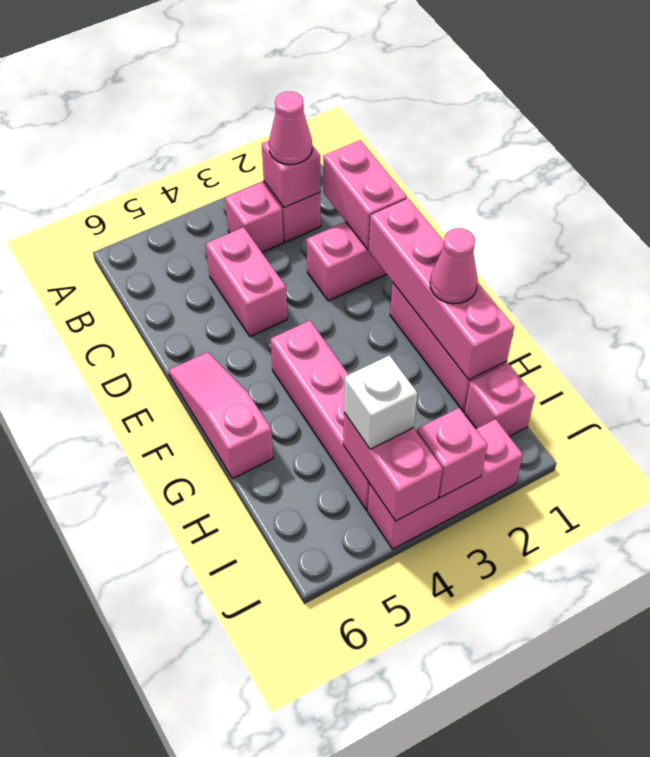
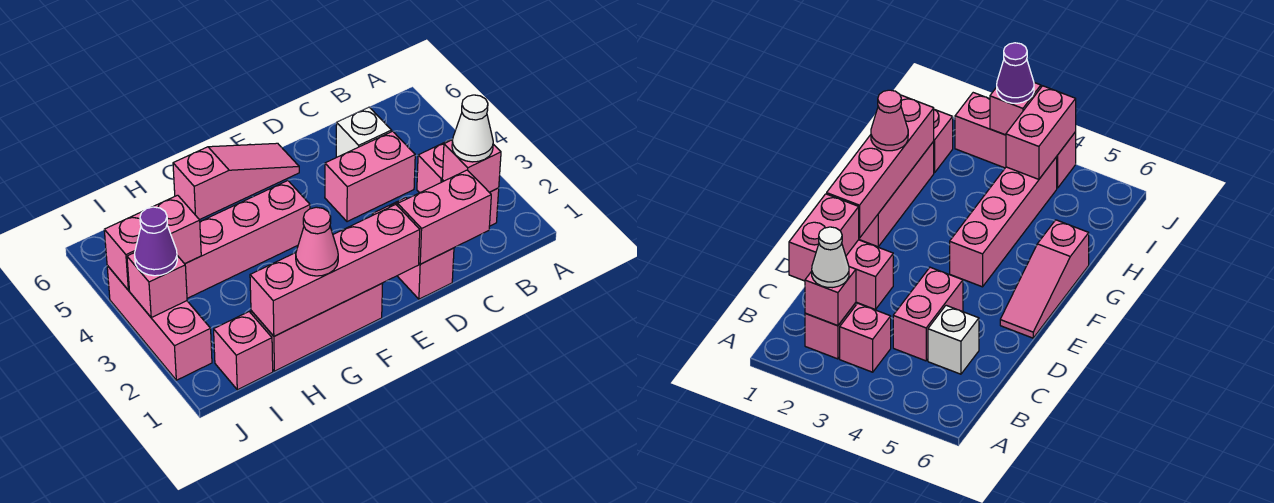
pink 1x1 cone [269,92,312,164] -> white 1x1 cone [452,95,493,162]
white 1x1 brick [344,355,417,449] -> white 1x1 brick moved to [336,107,392,157]
none -> purple 1x1 cone [135,207,177,276]

